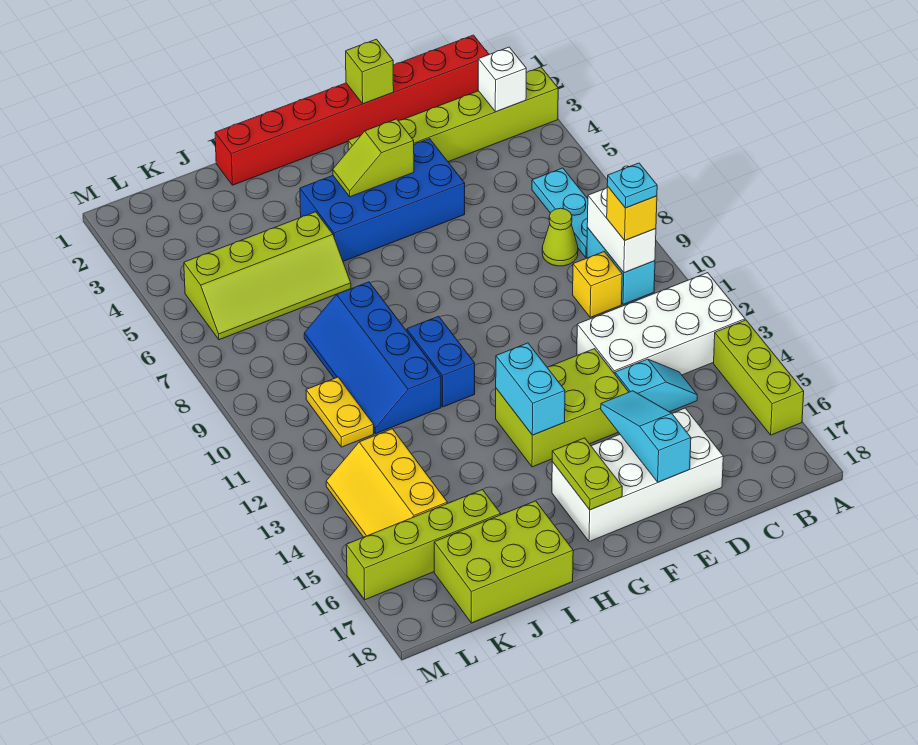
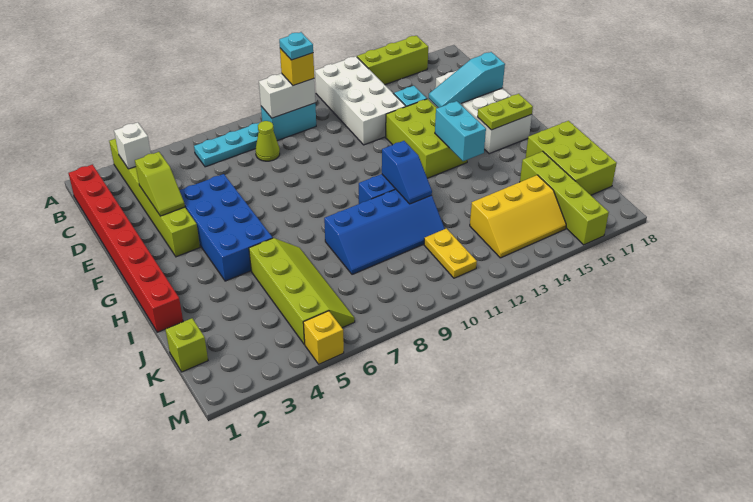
yellow 1x1 brick [573,252,622,317] -> yellow 1x1 brick moved to [303,311,344,364]
lime 1x1 brick [346,39,394,104] -> lime 1x1 brick moved to [165,318,208,372]
lime 1x2 slope [333,119,414,197] -> lime 1x2 slope moved to [135,152,185,216]
cyan 1x2 brick [496,343,565,435] -> cyan 1x2 brick turned to [435,101,486,161]
none -> blue 1x2 slope [382,141,432,204]
yellow 1x2 plate [306,377,374,447] -> yellow 1x2 plate turned to [424,228,477,278]

